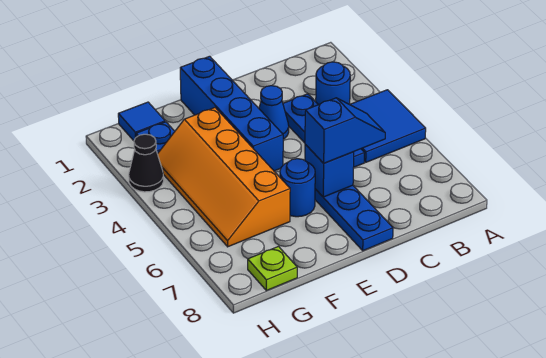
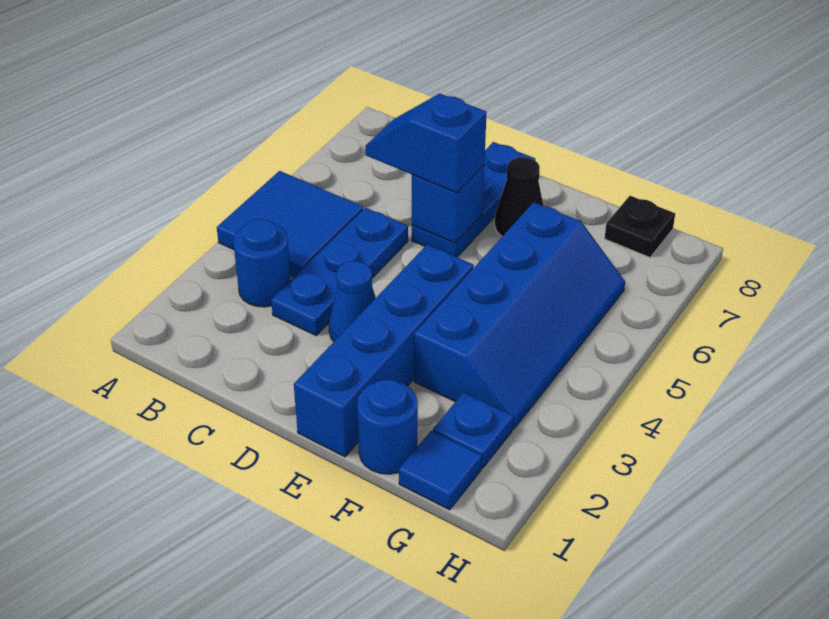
blue 1x1 round brick [280,159,315,217] -> blue 1x1 round brick moved to [357,379,418,474]
orange 2x4 slope [158,108,290,247] -> blue 2x4 slope [414,202,625,429]
lime 1x1 plate [248,246,297,291] -> black 1x1 plate [605,196,675,257]
black 1x1 cone [129,134,164,192] -> black 1x1 cone moved to [495,157,543,236]

